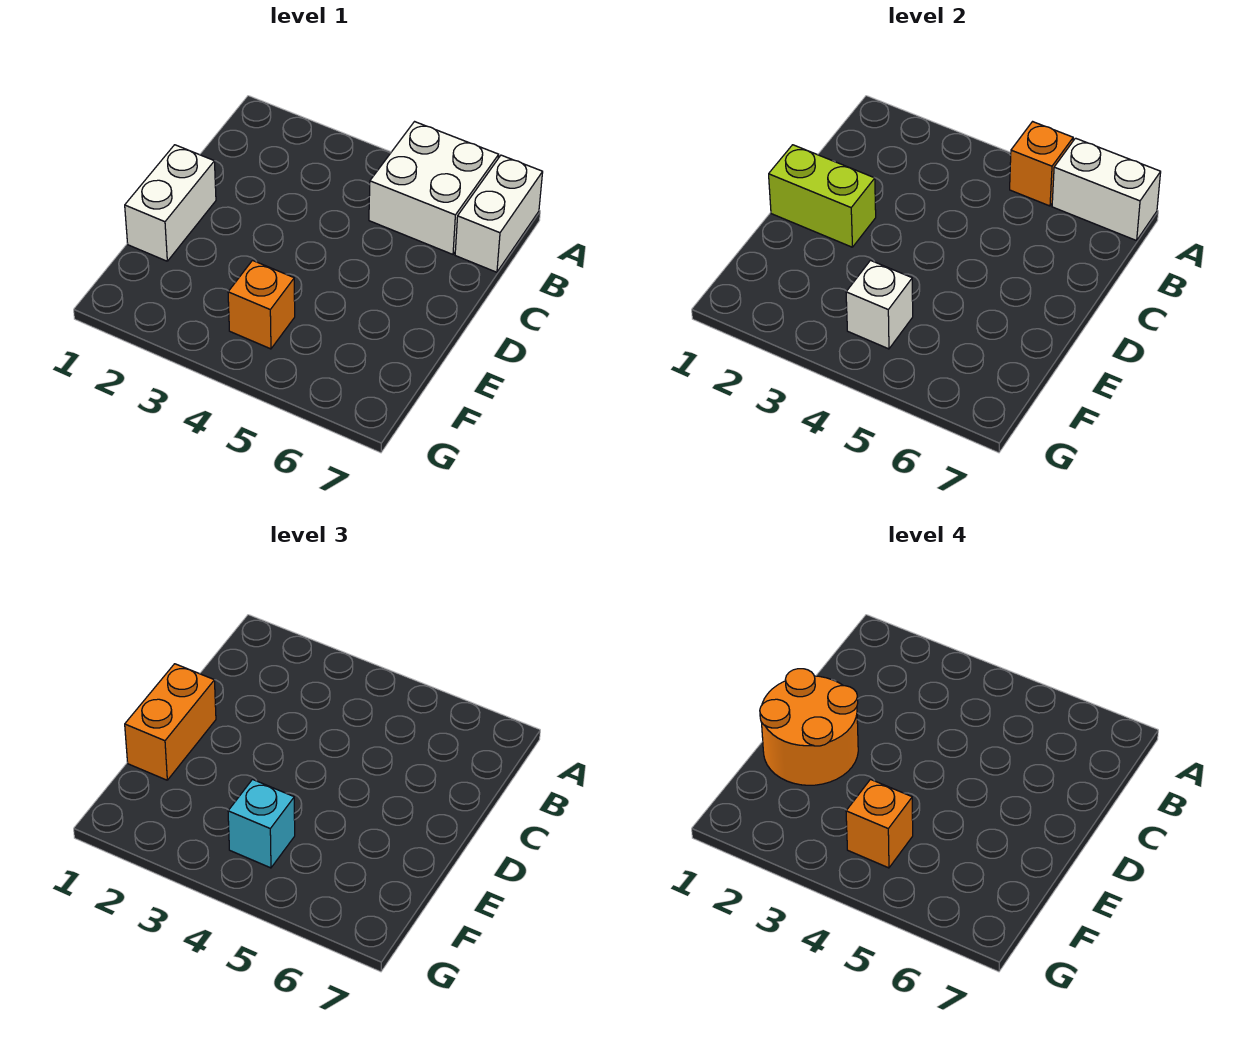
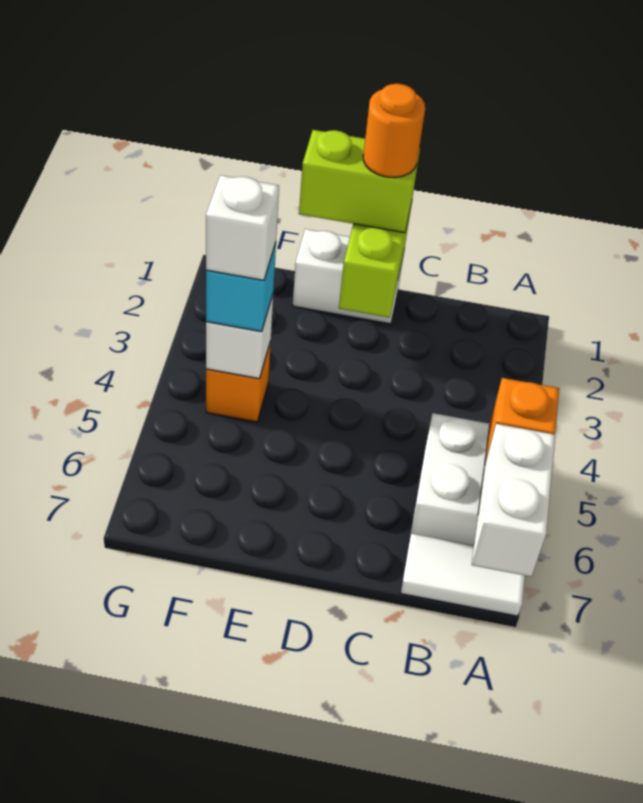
white 1x2 brick [455,155,543,272] -> white 1x2 tile [400,534,525,616]
orange 1x2 brick [125,664,216,780] -> lime 1x2 brick [299,130,420,233]
orange 2x2 round brick [760,669,858,785] -> orange 1x1 round brick [363,84,425,178]
orange 1x1 brick [846,779,913,868] -> white 1x1 brick [206,175,279,280]

